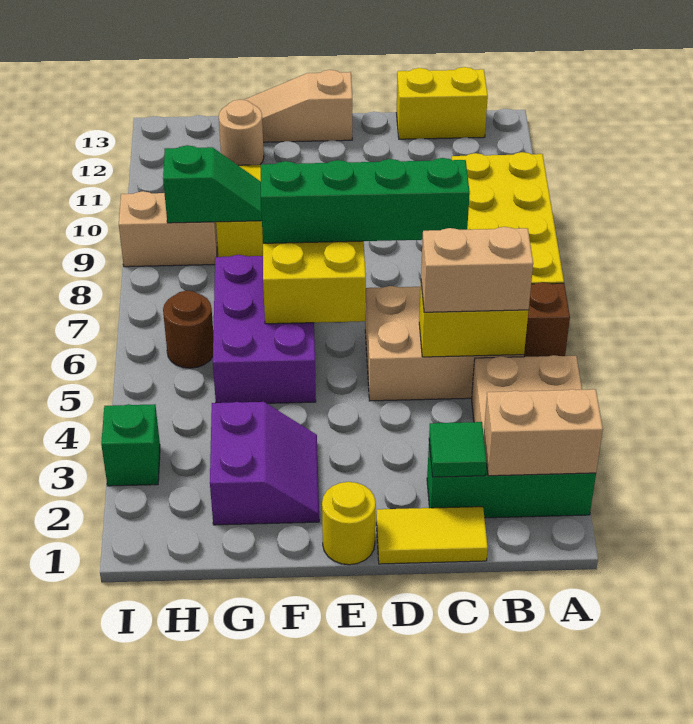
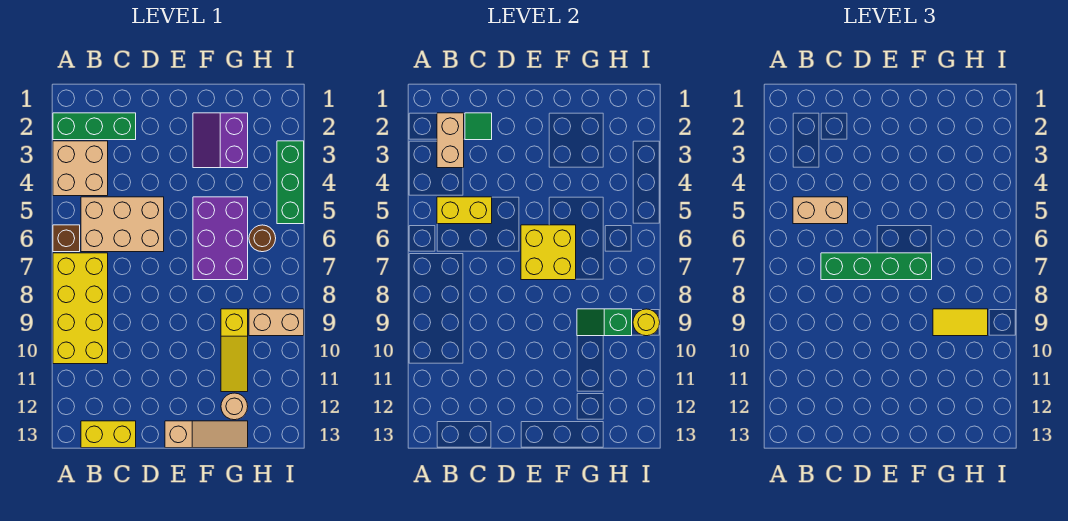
tan 1x2 brick [484,389,603,476] -> tan 1x2 brick turned to [437,113,464,168]
yellow 1x2 tile [376,507,488,564] -> yellow 1x2 tile moved to [933,309,988,336]
yellow 1x1 round brick [322,482,376,565] -> yellow 1x1 round brick moved to [633,309,660,336]
green 1x1 brick [101,404,160,486] -> green 1x3 brick [277,141,304,224]

